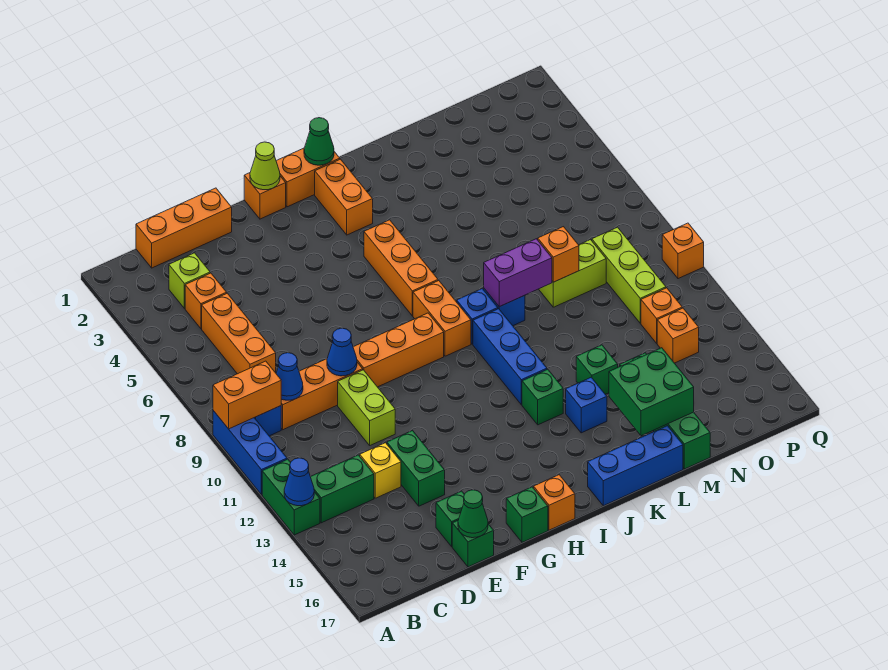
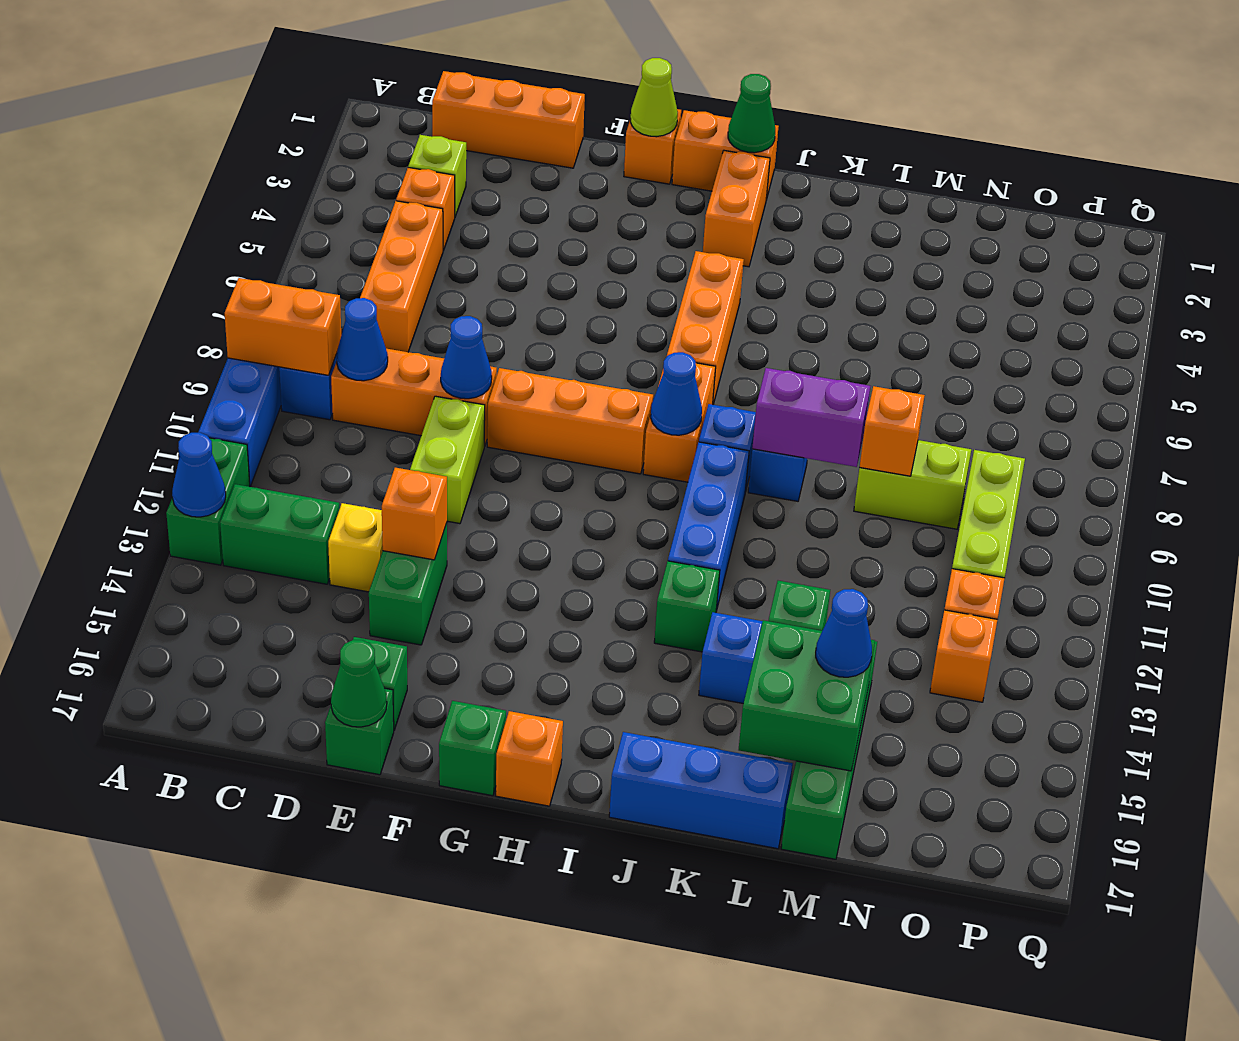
none -> blue 1x1 cone [651,352,702,435]
none -> blue 1x1 cone [816,589,872,677]
orange 1x1 brick [662,223,704,279] -> orange 1x1 brick moved to [382,468,447,560]

